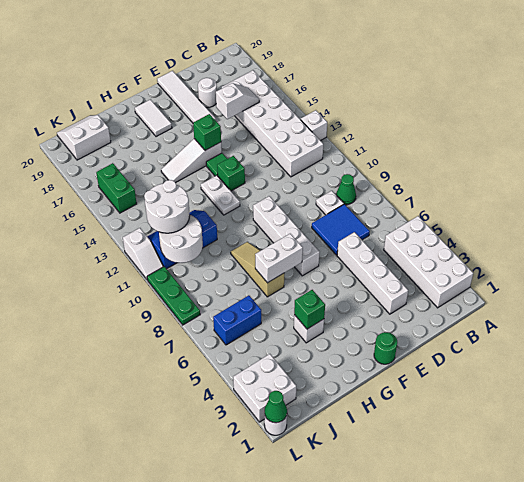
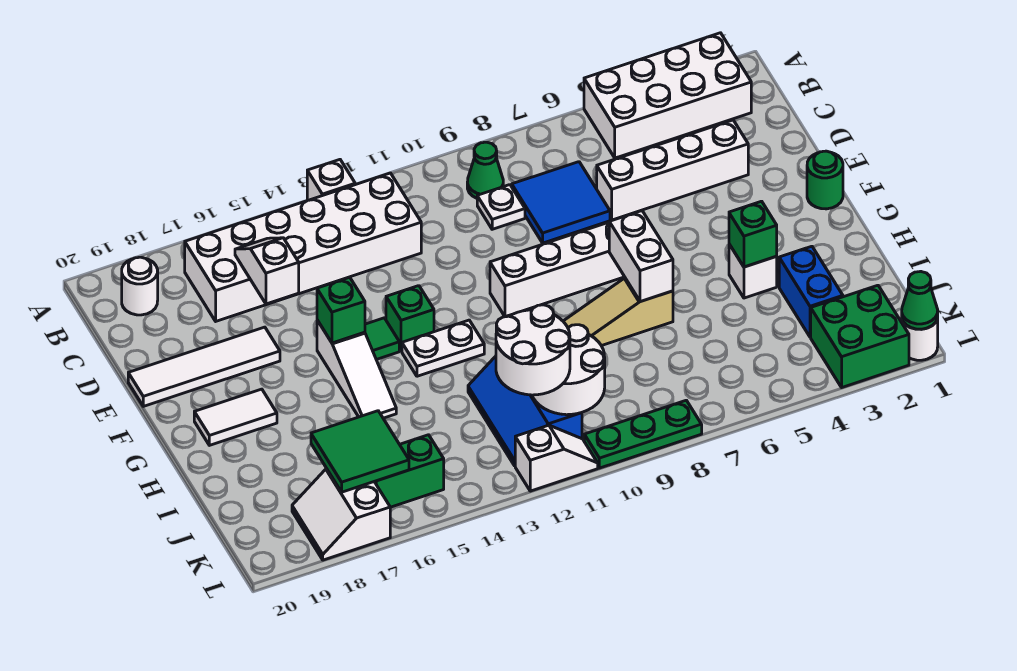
white 1x1 round brick [198,78,217,108] -> white 1x1 round brick moved to [122,257,158,315]
blue 1x2 brick [213,295,261,345] -> blue 1x2 brick moved to [779,246,843,337]
none -> green 2x2 tile [311,411,409,492]
white 2x2 slope [57,115,111,160] -> white 2x2 slope moved to [292,469,390,560]
white 2x2 brick [233,354,296,422] -> green 2x2 brick [811,285,909,387]

